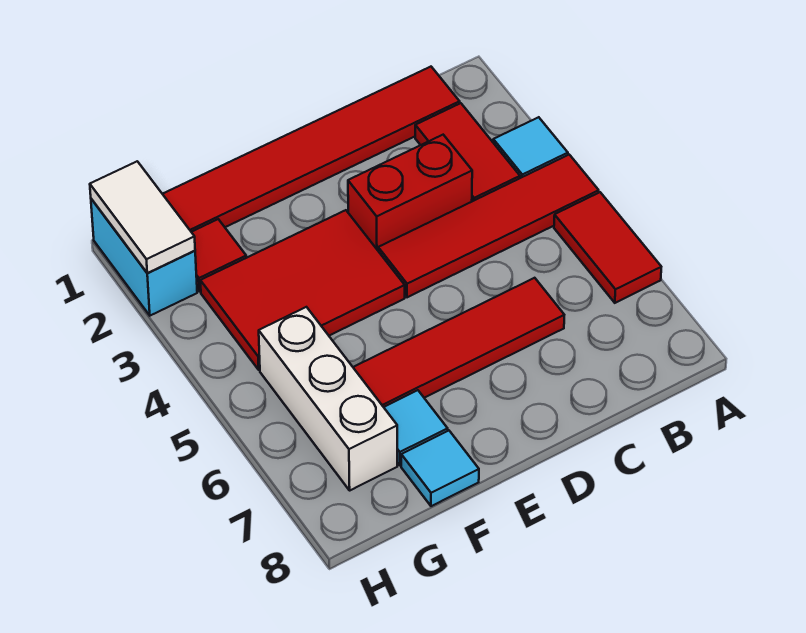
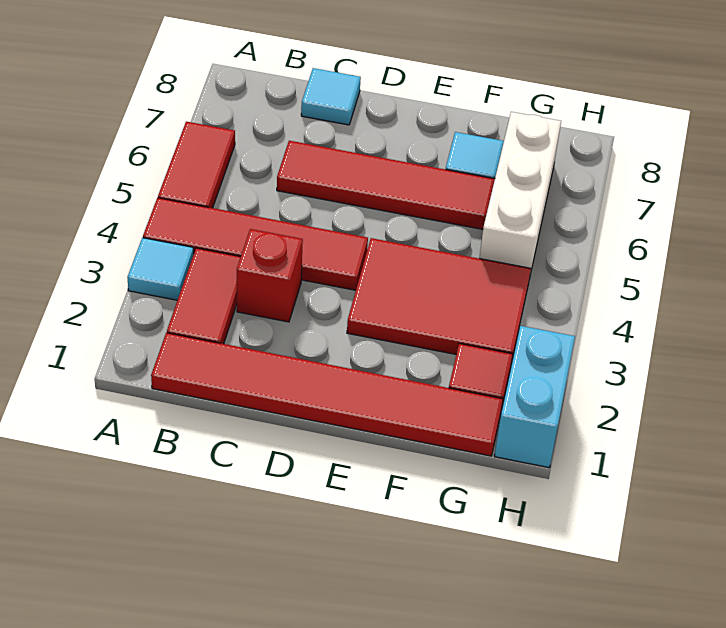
red 1x2 brick [348,135,472,250] -> red 1x1 brick [237,229,303,322]
cyan 1x1 tile [401,431,479,506] -> cyan 1x1 tile moved to [301,68,361,125]
white 1x2 tile [90,161,195,273] -> none

